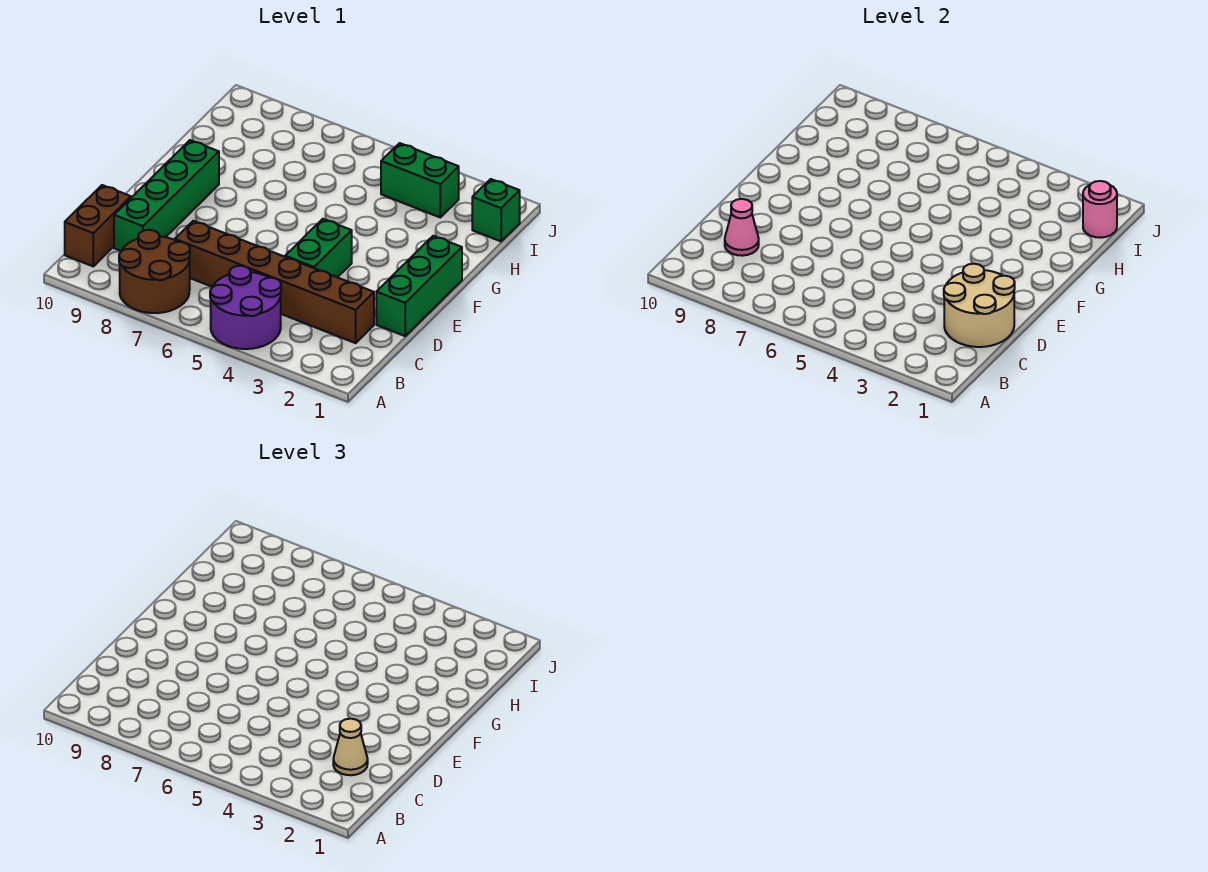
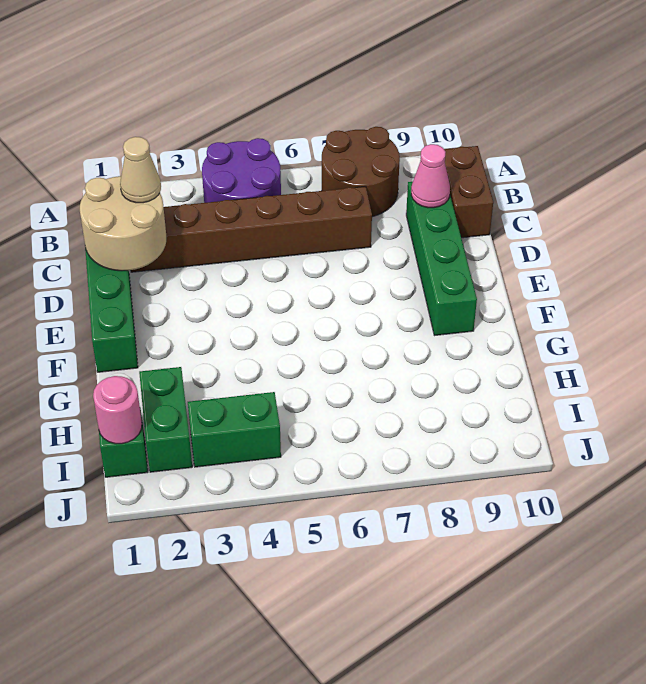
green 1x2 brick [285,219,352,277] -> green 1x2 brick moved to [139,367,192,472]

